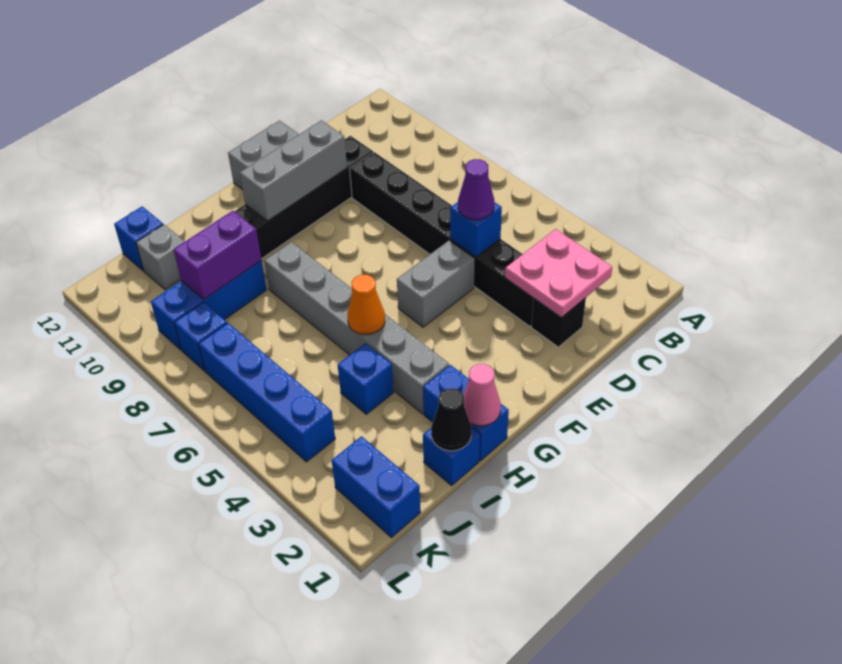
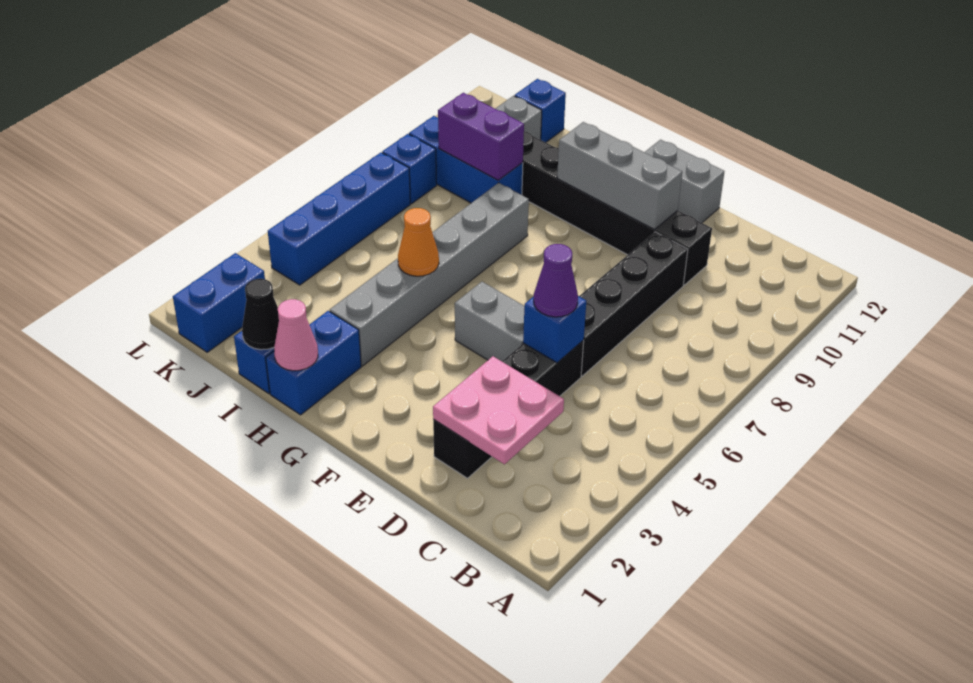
blue 1x1 brick [338,343,394,414] -> none

